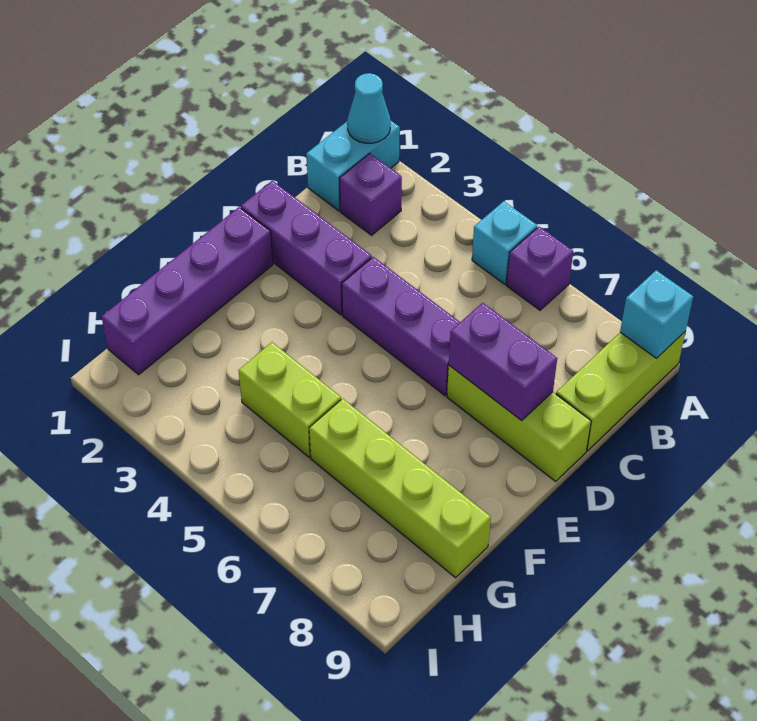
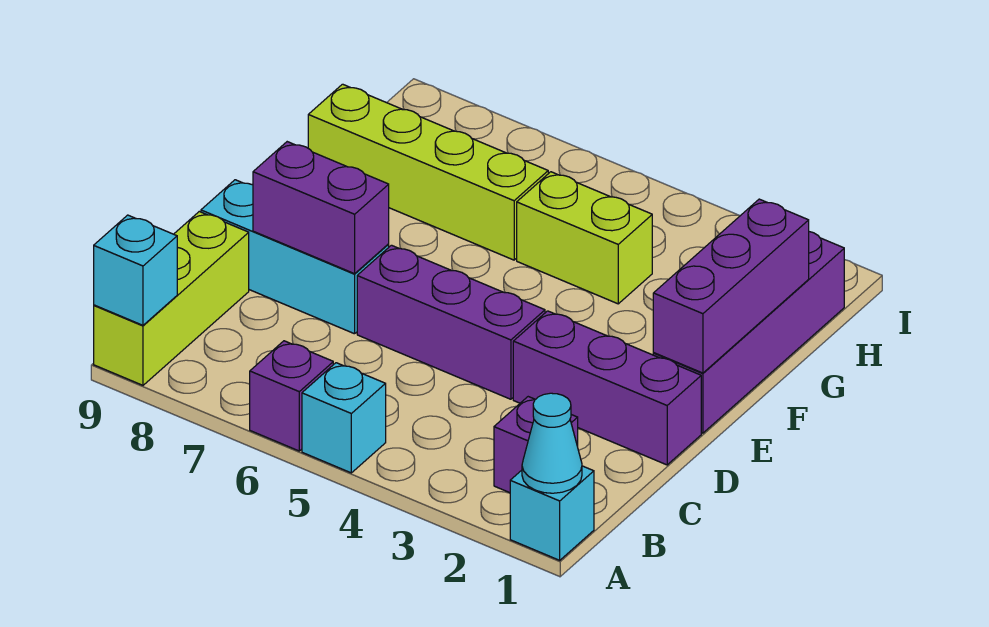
cyan 1x2 brick [306,120,400,211] -> cyan 1x1 brick [510,466,594,560]
lime 1x3 brick [447,366,591,481] -> cyan 1x3 brick [201,180,389,334]
none -> purple 1x3 brick [653,199,809,373]

